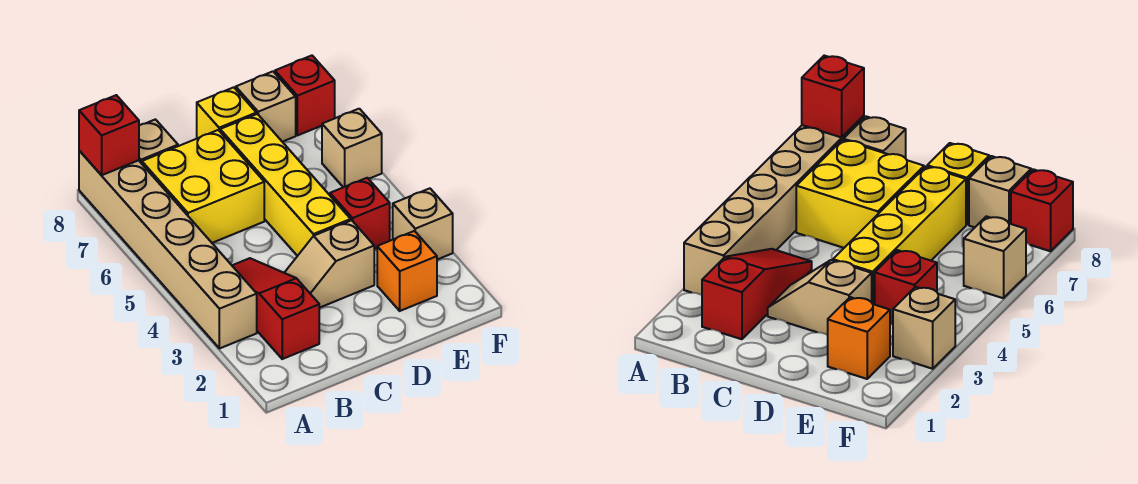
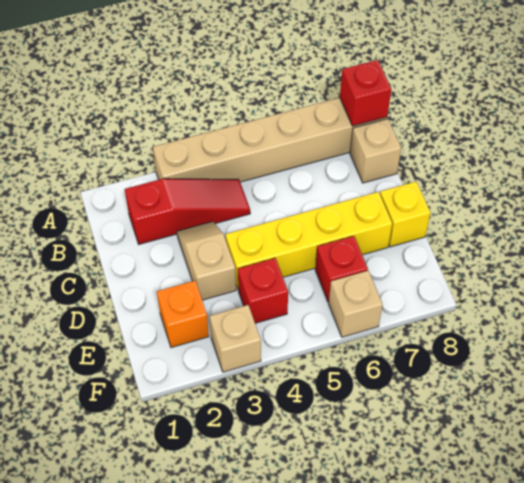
yellow 2x2 brick [142,130,264,243] -> none
tan 1x1 brick [236,71,296,142] -> none
red 1x1 brick [275,56,335,135] -> red 1x1 brick moved to [315,236,368,302]

